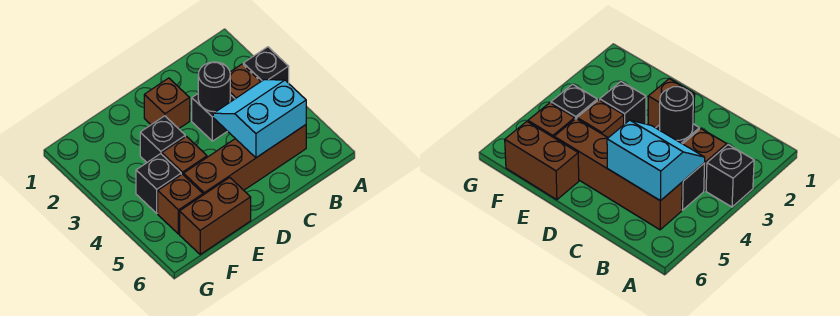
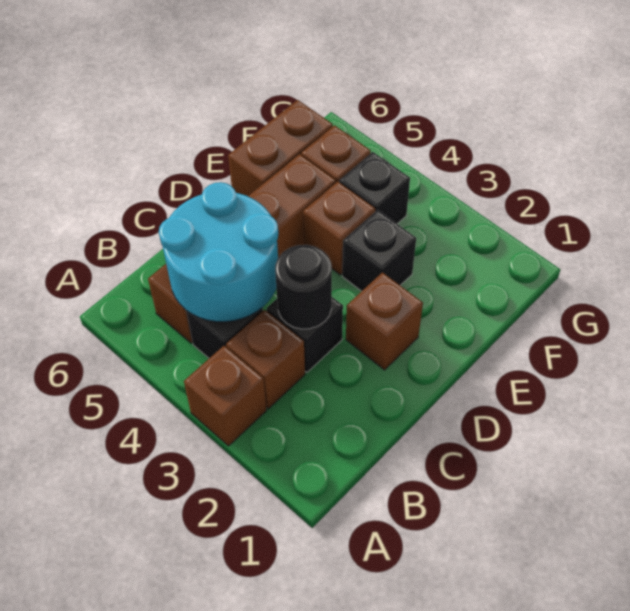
black 1x1 brick [243,47,289,83] -> brown 1x1 brick [184,346,267,446]
cyan 2x2 slope [213,80,306,158] -> cyan 2x2 round brick [159,182,278,322]

